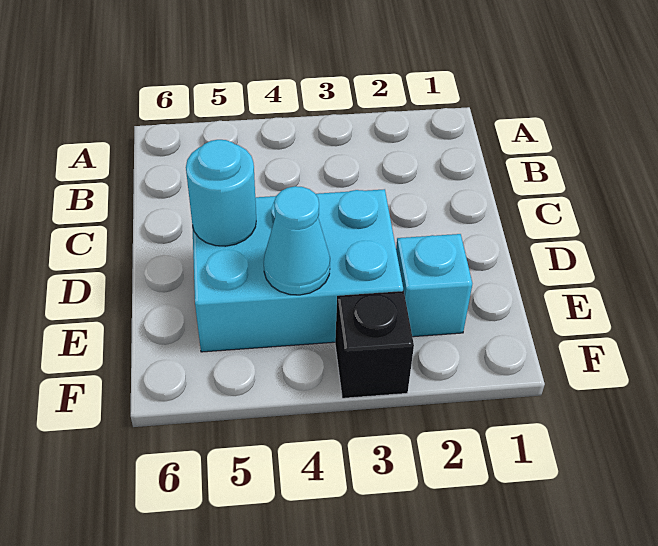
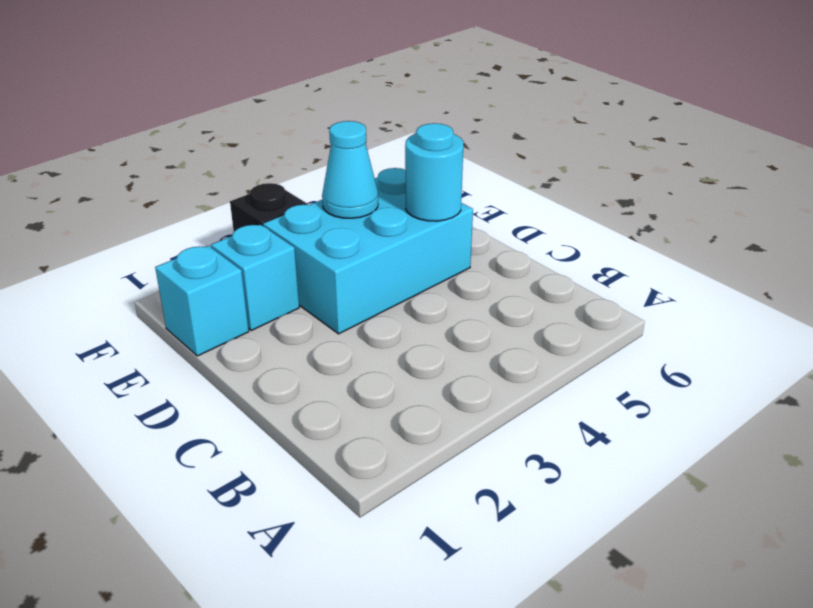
none -> cyan 1x1 brick [155,246,249,356]

